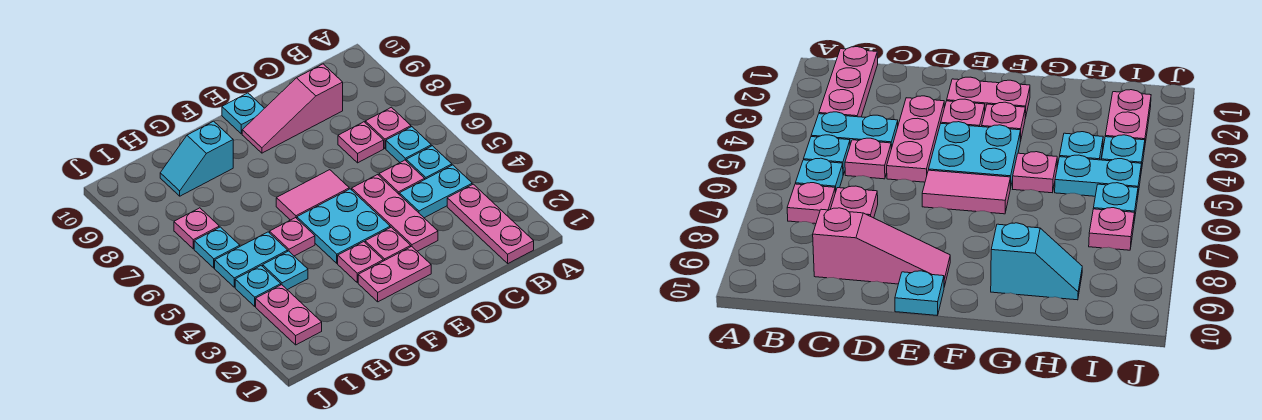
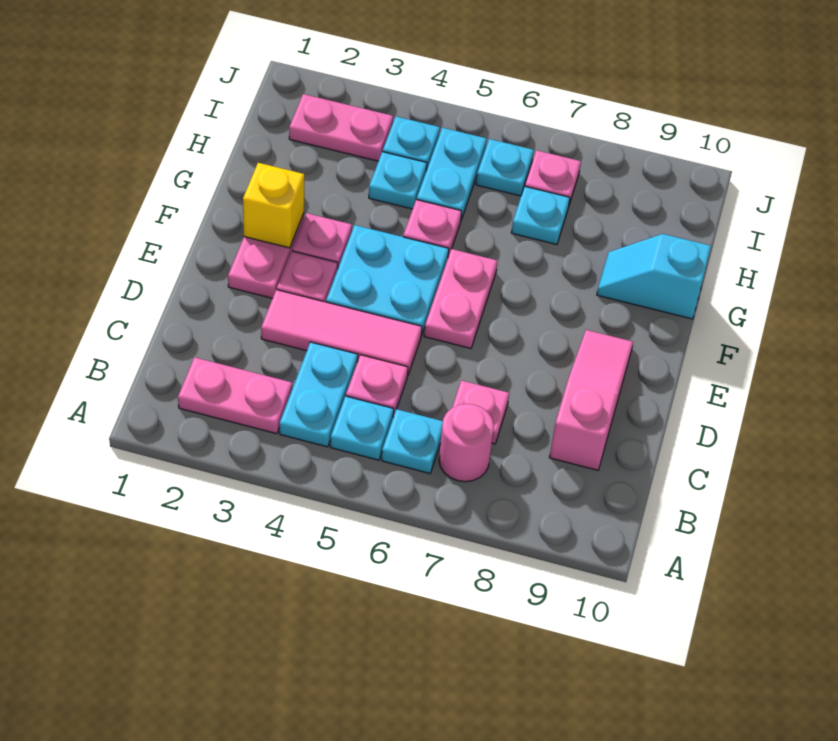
pink 1x3 plate [447,184,534,263] -> pink 1x2 plate [178,357,292,434]
pink 1x1 plate [365,107,411,148] -> pink 1x1 round brick [439,404,494,482]
pink 1x3 plate [352,175,438,251] -> pink 1x3 tile [261,290,422,376]
pink 1x2 tile [276,170,349,220] -> pink 1x2 plate [424,249,497,348]
cyan 1x1 plate [222,93,264,134] -> cyan 1x1 plate moved to [511,186,570,245]
none -> yellow 1x1 brick [243,163,304,248]
cyan 1x2 slope [160,121,233,196] -> cyan 1x2 slope turned to [597,234,711,319]

